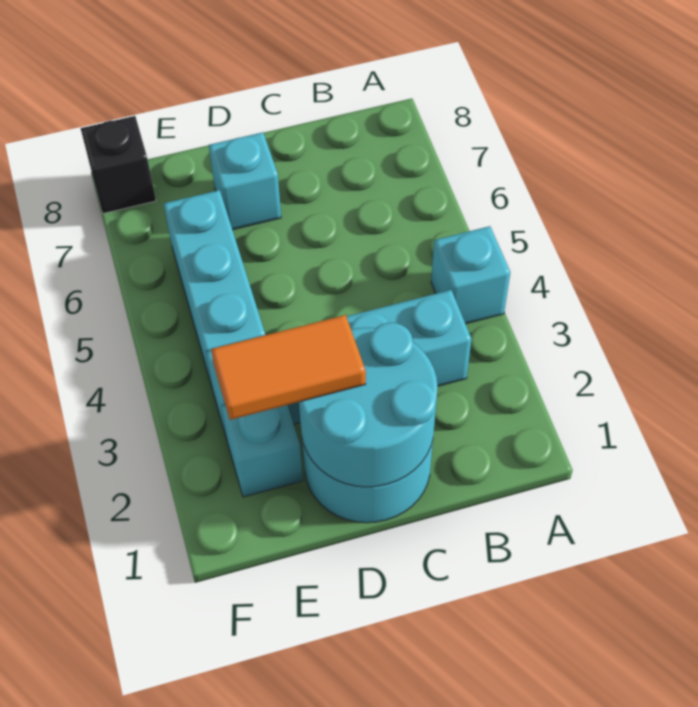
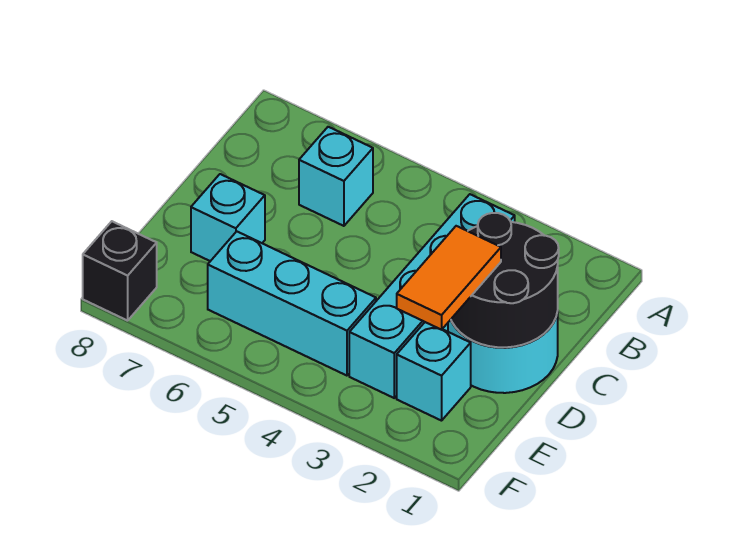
cyan 1x1 brick [431,226,510,324] -> cyan 1x1 brick moved to [299,127,373,226]
cyan 2x2 round brick [299,323,438,487] -> black 2x2 round brick [451,213,559,347]

